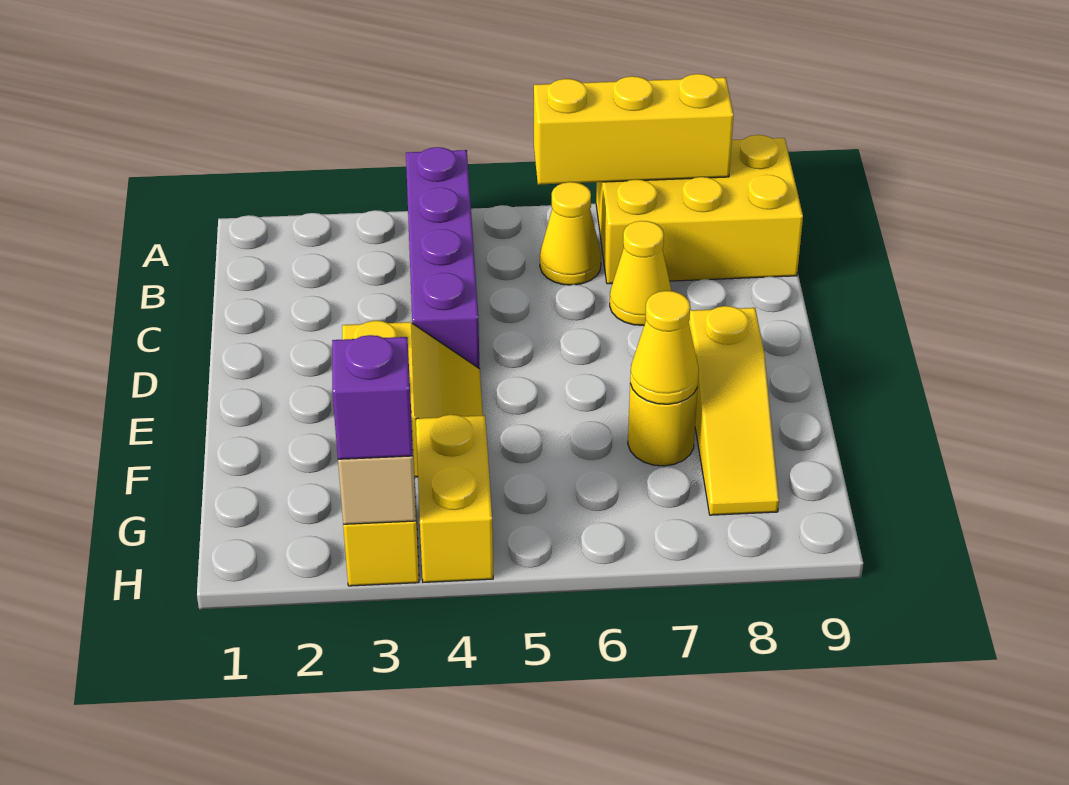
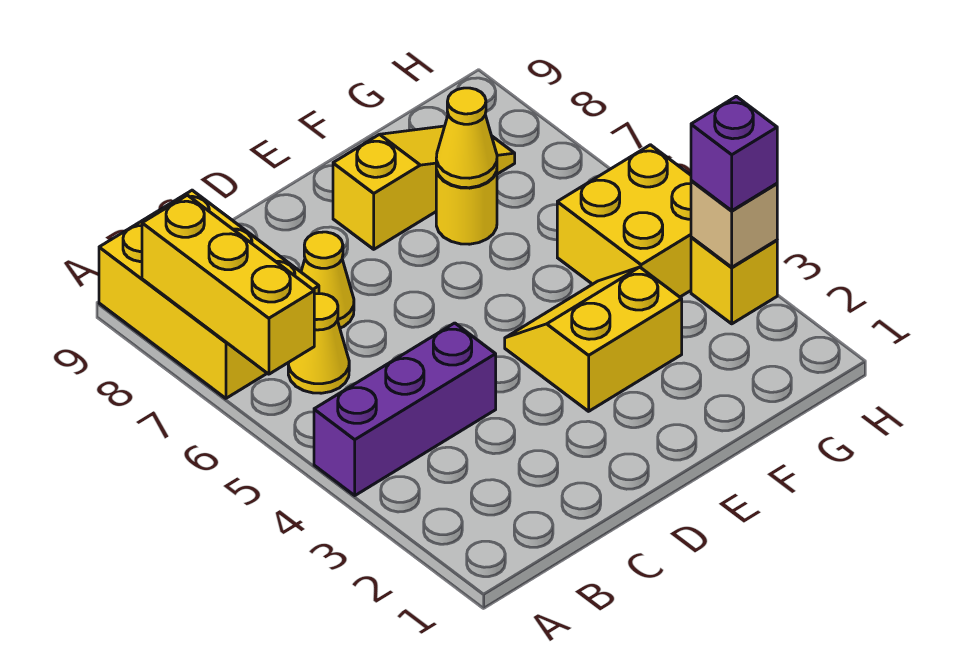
purple 1x4 brick [406,147,480,369] -> purple 1x3 brick [314,323,496,495]
yellow 1x2 brick [416,415,493,582] -> yellow 2x2 brick [557,145,691,297]

